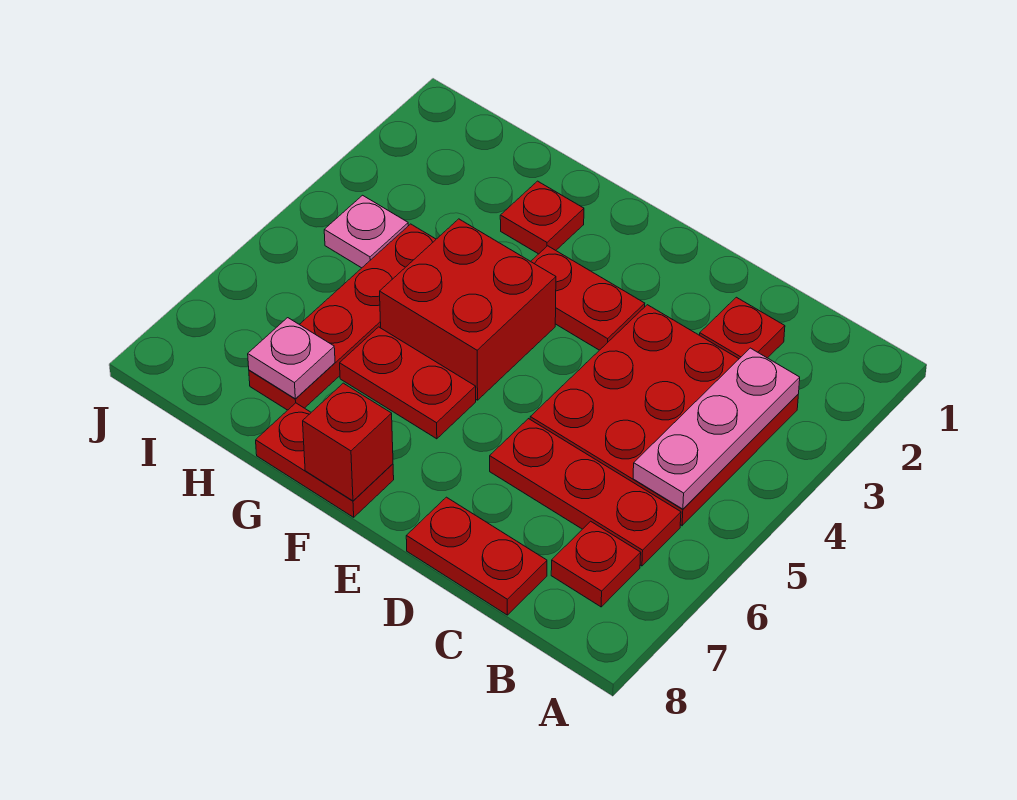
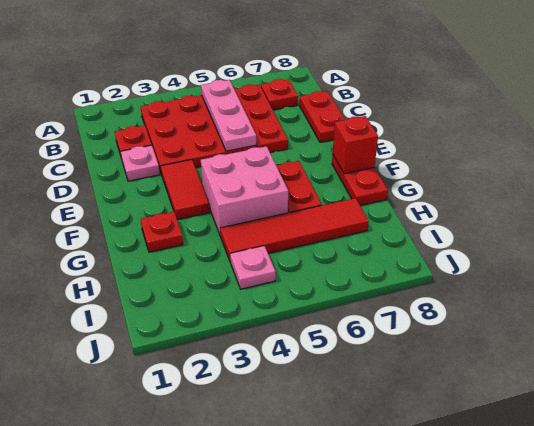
pink 1x3 plate [633,348,800,509] -> pink 1x3 plate turned to [201,80,256,151]
red 1x2 plate [531,246,645,350] -> red 1x2 tile [161,160,209,220]
red 2x2 brick [380,219,556,400] -> pink 2x2 brick [201,146,288,236]
red 1x4 plate [249,224,436,410] -> red 1x4 tile [220,198,369,262]
pink 1x1 plate [248,318,335,399] -> pink 1x1 plate moved to [121,145,160,181]

